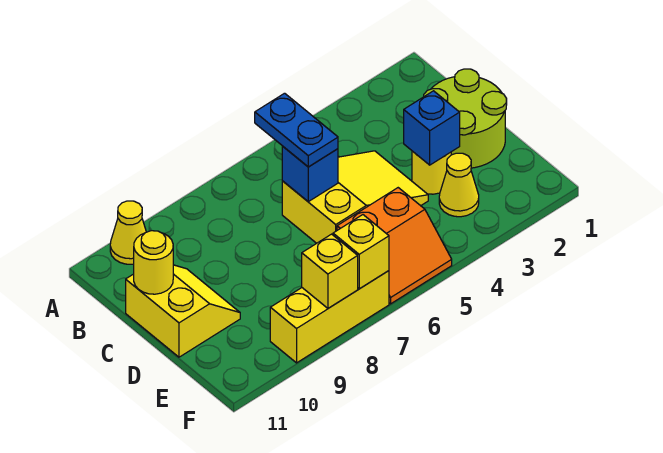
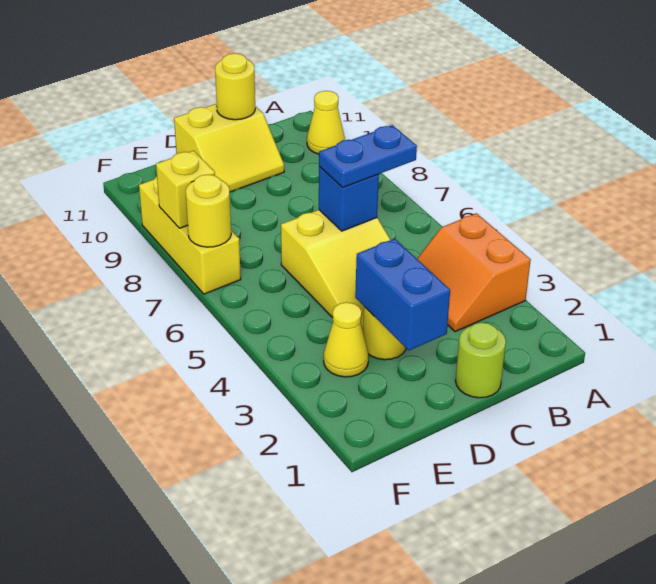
lime 2x2 round brick [424,69,507,168] -> lime 1x1 round brick [455,322,506,398]
blue 1x1 brick [404,91,460,165] -> blue 1x2 brick [355,239,450,350]
orange 2x2 slope [337,188,452,304] -> orange 2x2 slope moved to [417,213,531,332]
yellow 1x1 brick [333,215,389,289] -> yellow 1x1 round brick [186,174,231,247]

